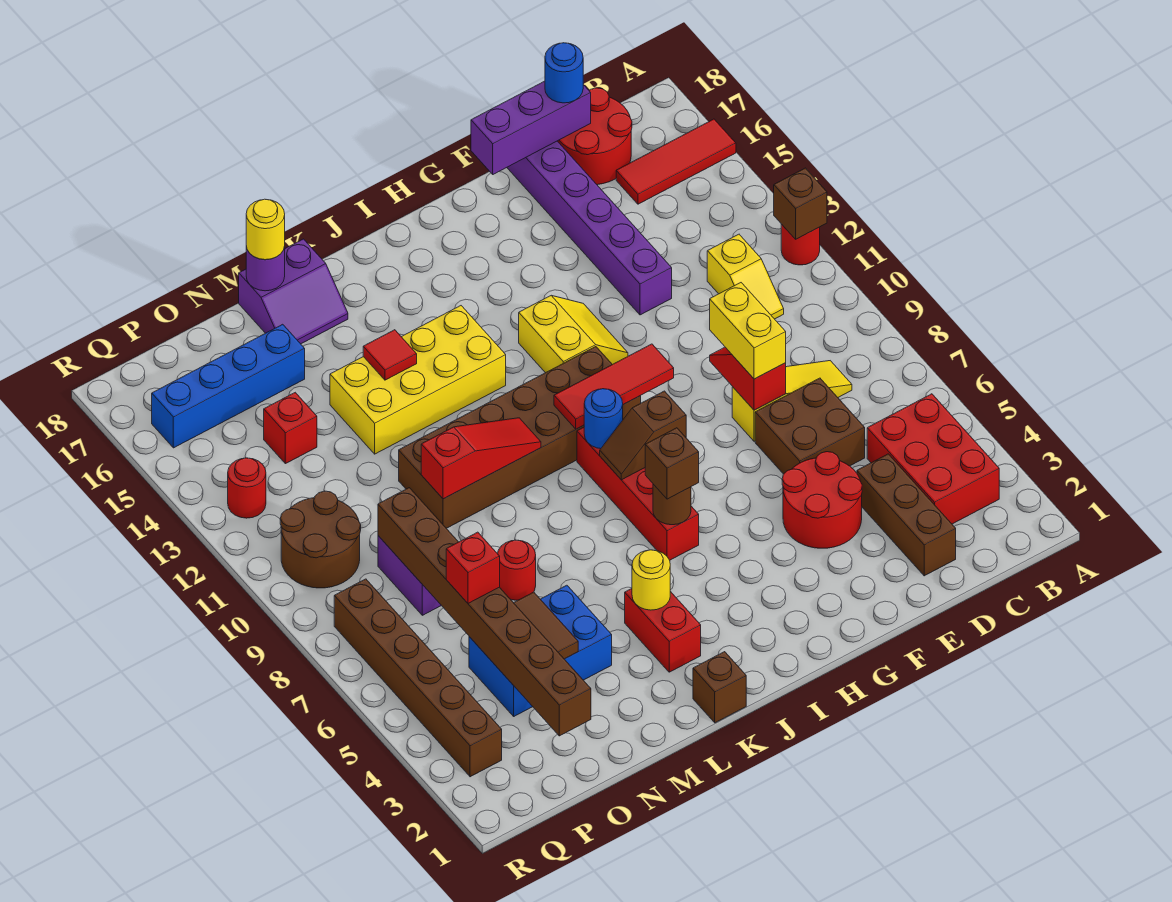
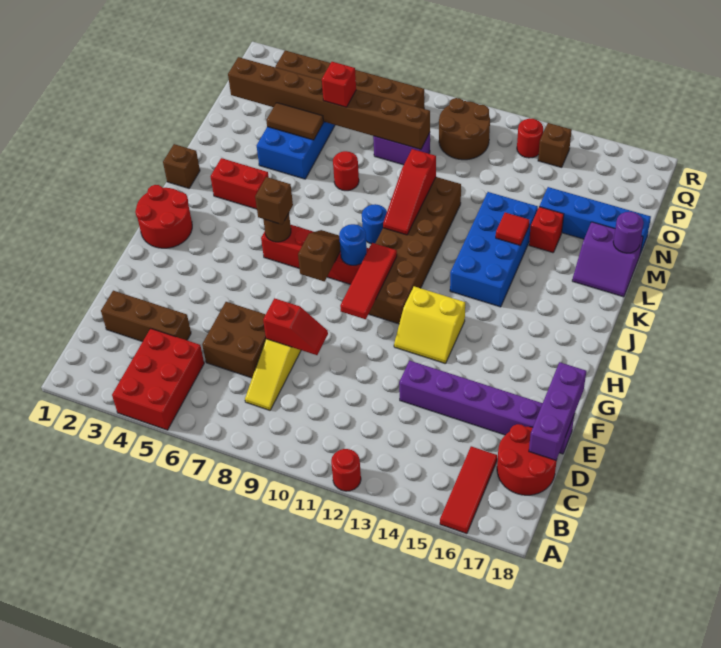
brown 1x1 brick [774,168,827,239] -> brown 1x1 brick moved to [538,123,572,167]
red 2x3 brick [867,394,999,524] -> red 2x3 brick turned to [112,329,204,430]
yellow 1x2 slope [707,234,784,319] -> none
blue 1x1 round brick [545,43,583,103] -> blue 1x1 round brick moved to [362,204,387,244]
red 2x2 round brick [782,452,862,548] -> red 2x2 round brick moved to [135,185,192,248]
yellow 1x2 brick [710,283,786,379] -> none
yellow 2x4 brick [330,306,506,454] -> blue 2x4 brick [450,192,538,307]
yellow 1x1 round brick [632,550,670,610] -> none
purple 2x2 slope [239,239,348,344] -> purple 2x2 slope turned to [572,222,643,297]
yellow 1x1 round brick [246,199,285,260] -> none
blue 1x4 brick [152,324,305,448] -> blue 1x4 brick turned to [539,187,651,254]
red 1x1 brick [264,392,317,464] -> red 1x1 brick moved to [529,207,564,253]

